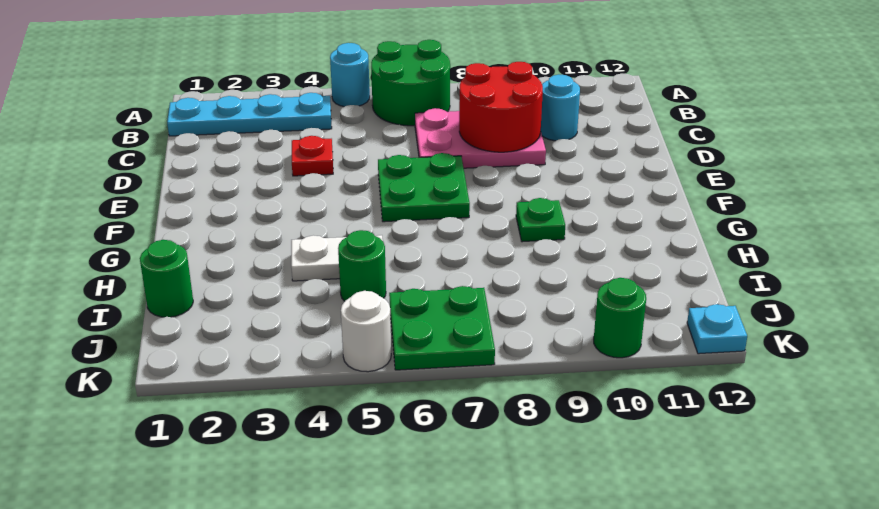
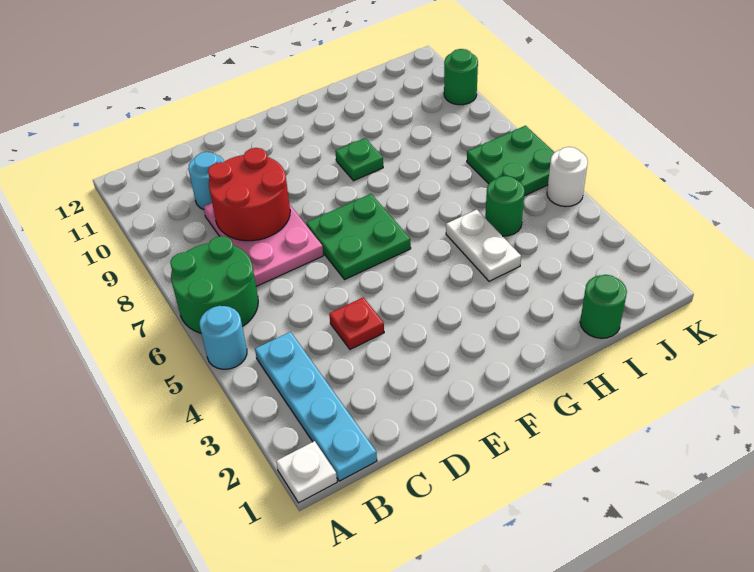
none -> white 1x1 plate [276,441,337,503]
cyan 1x1 plate [687,304,747,354] -> none

